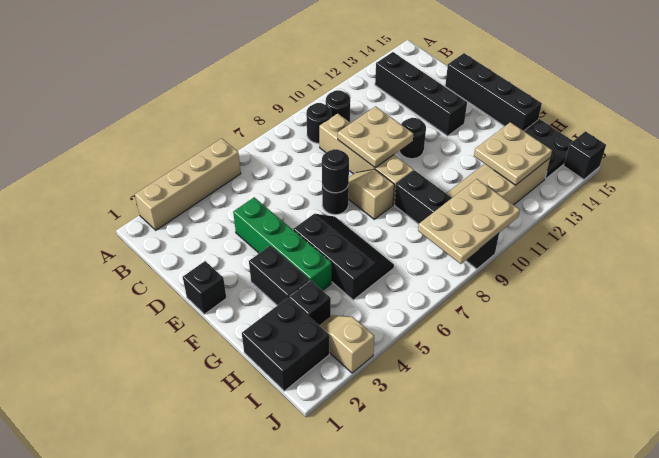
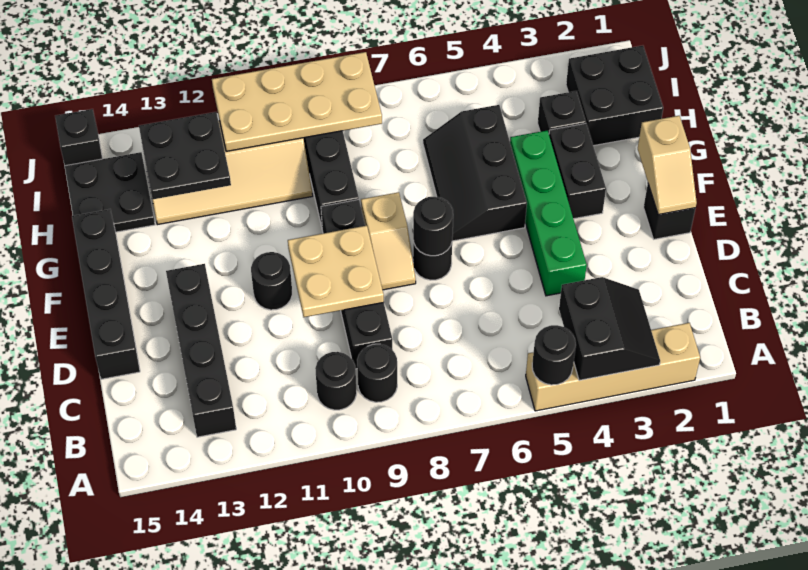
none -> black 2x2 slope [559,277,660,380]
none -> black 1x1 round brick [532,325,576,385]
tan 1x4 brick [319,113,414,205] -> black 1x4 brick [321,200,393,369]
tan 2x2 plate [474,122,552,185] -> black 2x2 plate [139,112,231,200]
tan 1x2 slope [319,315,374,373] -> tan 1x2 slope moved to [638,116,697,215]
tan 2x3 plate [418,179,520,264] -> tan 2x4 plate [212,52,382,151]

